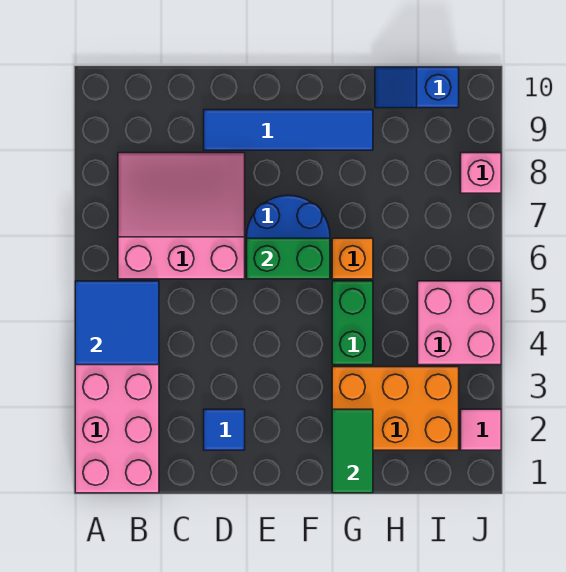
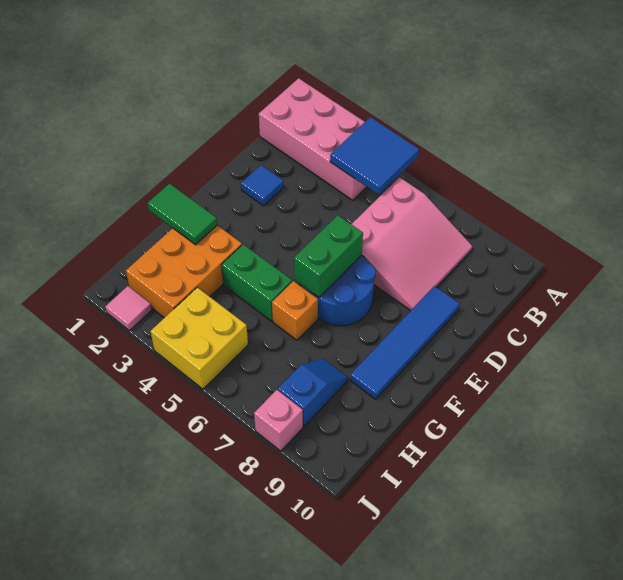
blue 1x2 slope [375,67,459,108] -> blue 1x2 slope moved to [278,359,348,427]
pink 2x2 brick [418,281,501,365] -> yellow 2x2 brick [150,287,248,389]

